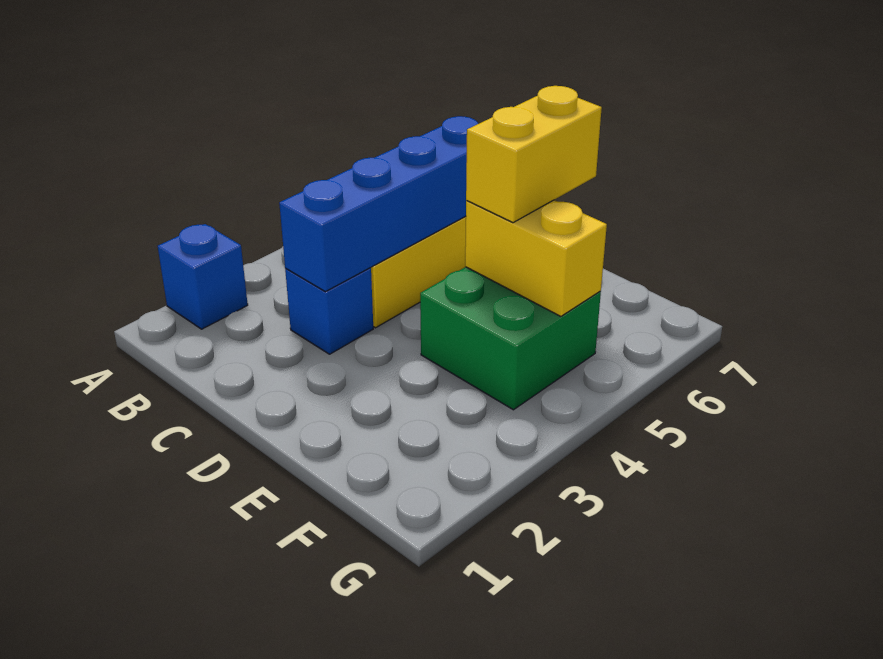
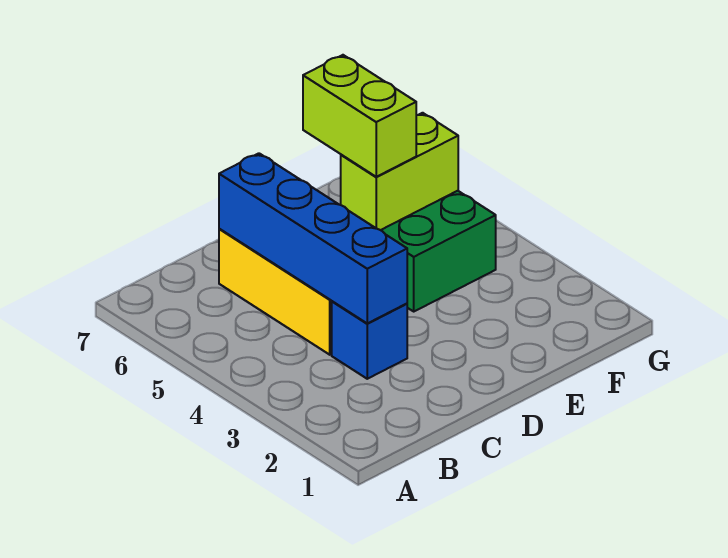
blue 1x1 brick [158,224,248,329] -> none
yellow 1x2 brick [465,200,607,316] -> lime 1x2 brick [341,113,458,230]
yellow 1x2 brick [466,86,602,223] -> lime 1x2 brick [303,55,416,177]

